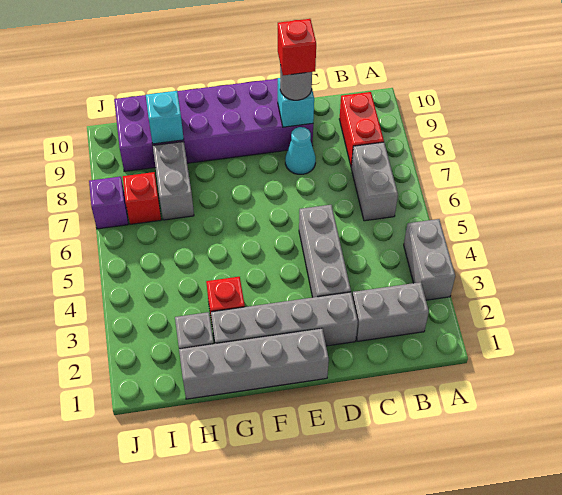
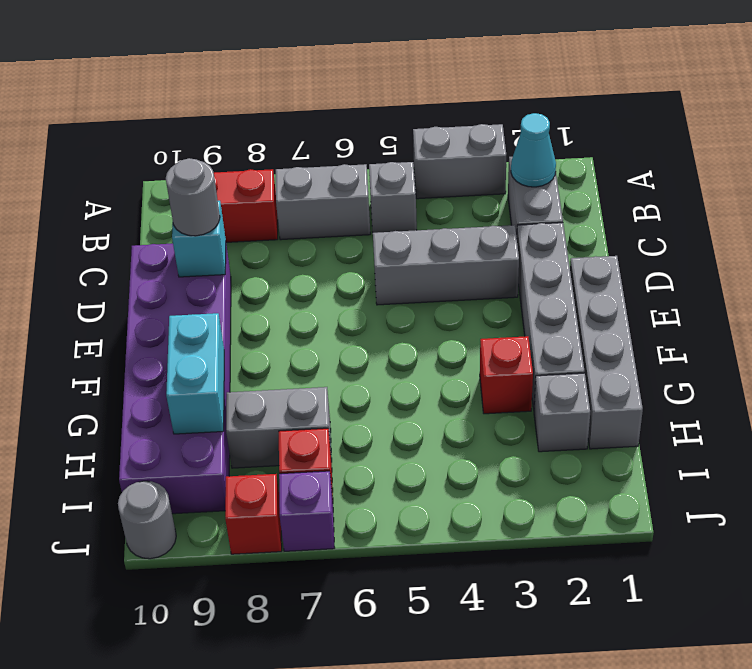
none -> grey 1x1 brick [369,162,417,233]
cyan 1x1 cone [285,127,316,174] -> cyan 1x1 cone moved to [511,113,556,187]
red 1x1 brick [278,19,316,75] -> red 1x1 brick moved to [225,474,282,554]
cyan 1x1 brick [146,91,184,144] -> cyan 1x2 brick [166,313,224,434]
none -> grey 1x1 round brick [118,481,176,559]

